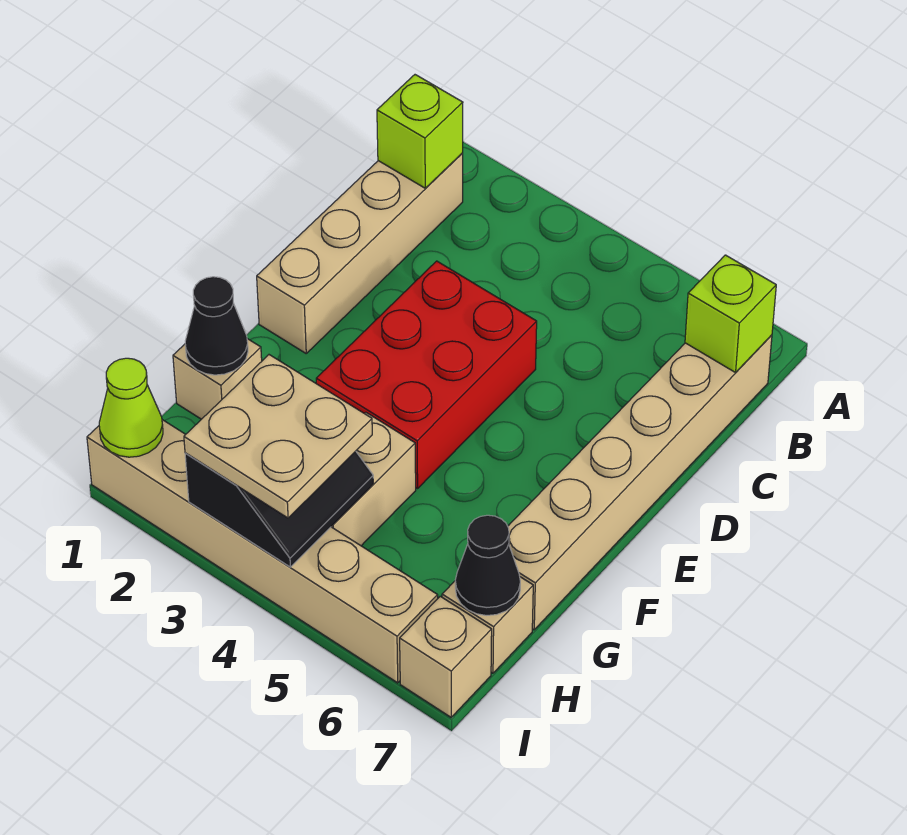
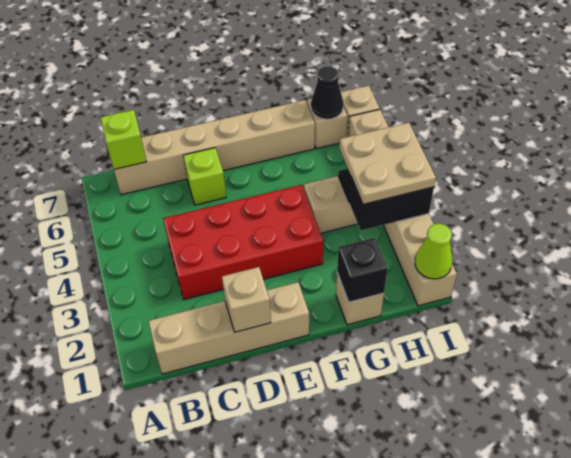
lime 1x1 brick [377,75,463,188] -> lime 1x1 brick moved to [183,148,226,205]
none -> tan 1x1 brick [222,267,271,332]
red 2x3 brick [316,261,537,488] -> red 2x4 brick [163,185,323,299]
black 1x1 cone [185,277,248,375] -> black 1x1 brick [337,238,387,302]

